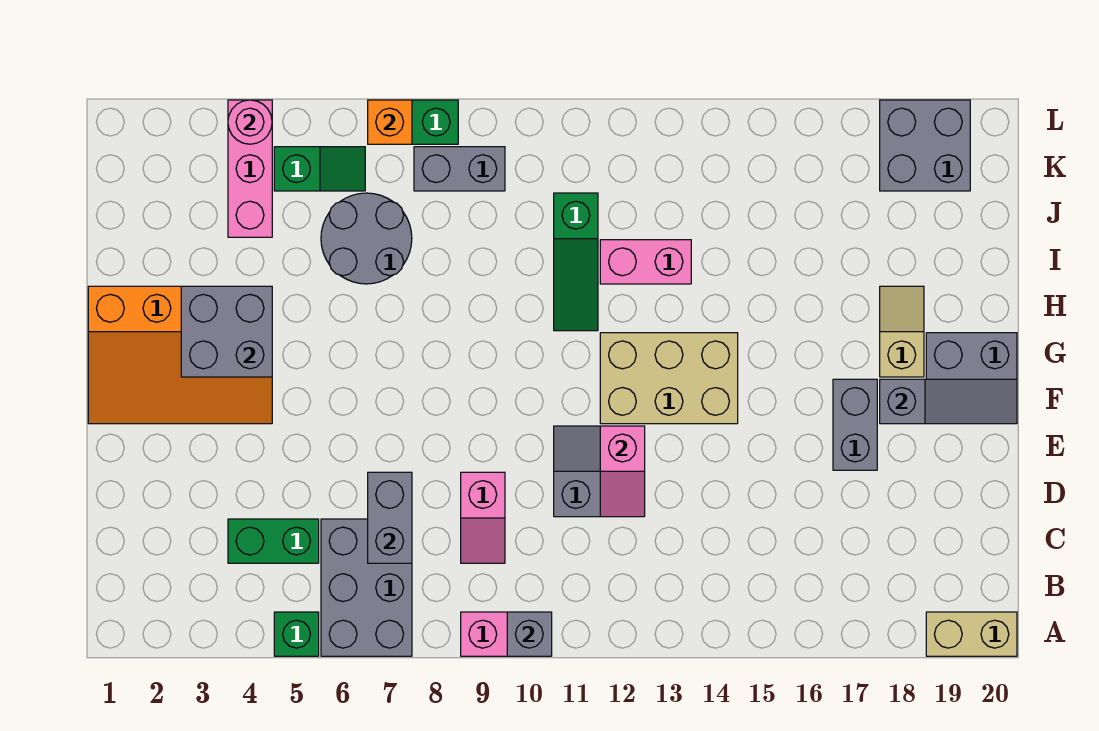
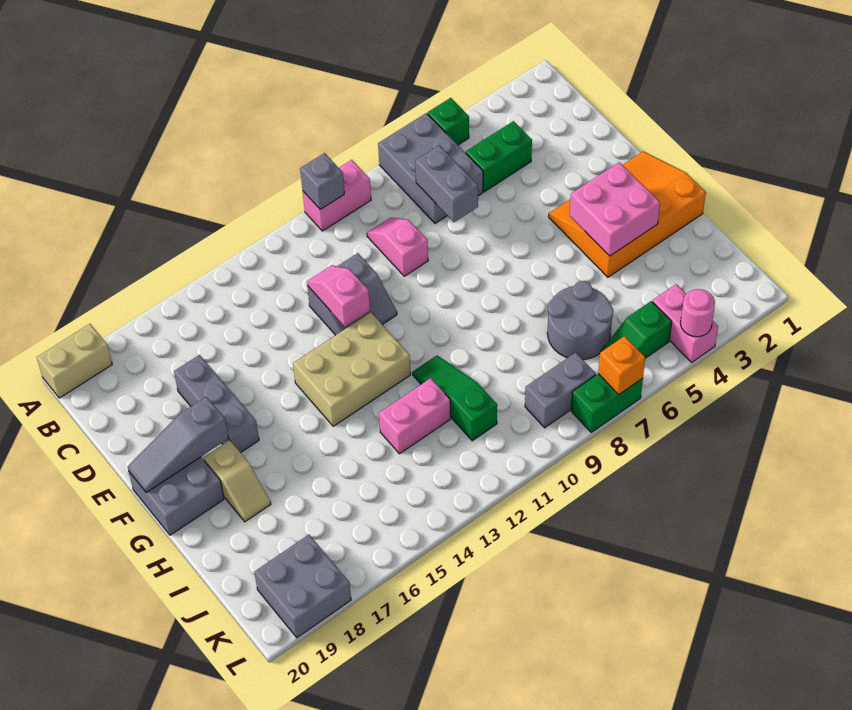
grey 1x2 brick [833,379,877,470] -> grey 1x3 brick [174,355,259,453]
grey 2x2 brick [181,286,272,377] -> pink 2x2 brick [570,162,660,256]
pink 1x3 brick [228,100,272,237] -> pink 1x2 brick [652,284,718,362]

